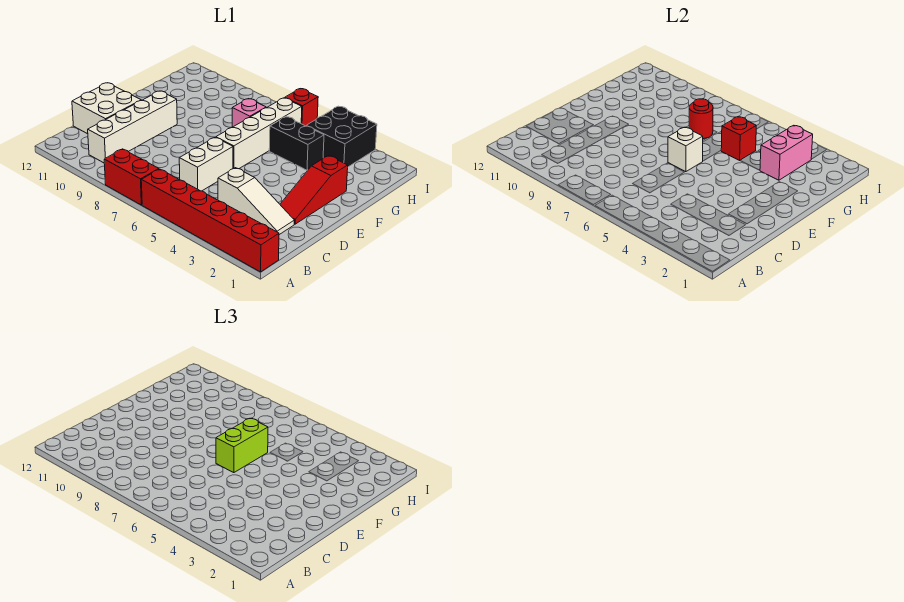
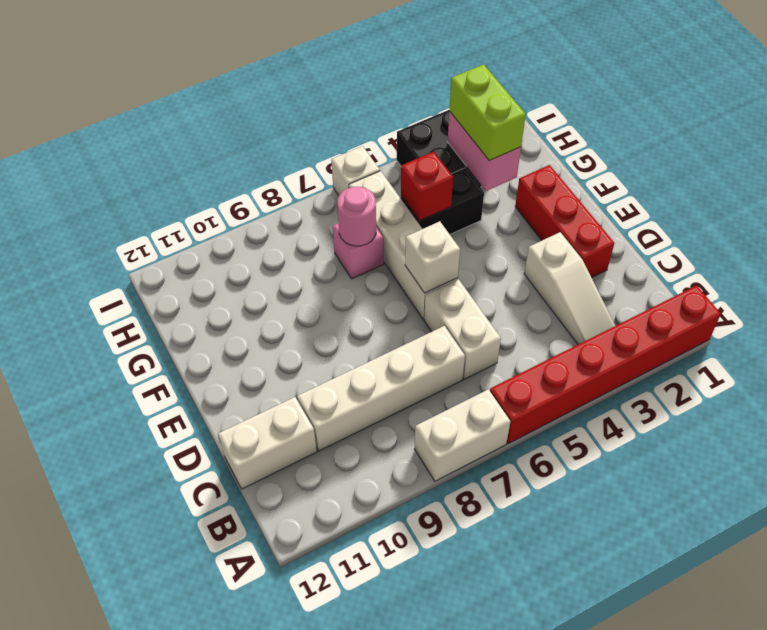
red 1x2 brick [104,149,159,205] -> white 1x2 brick [415,389,511,481]
white 1x4 brick [88,91,177,163] -> white 1x4 brick turned to [297,326,465,451]
white 1x3 slope [218,168,294,235] -> white 1x3 slope turned to [524,232,615,344]
white 2x2 brick [72,83,141,134] -> white 1x2 brick [218,397,317,489]
red 1x3 slope [280,156,348,224] -> red 1x3 brick [515,165,614,278]
lime 1x2 brick [216,418,268,473] -> lime 1x2 brick moved to [449,64,526,161]
red 1x1 round brick [689,99,713,139] -> pink 1x1 round brick [337,187,376,246]
red 1x1 brick [285,89,318,126] -> white 1x1 brick [331,146,380,195]

